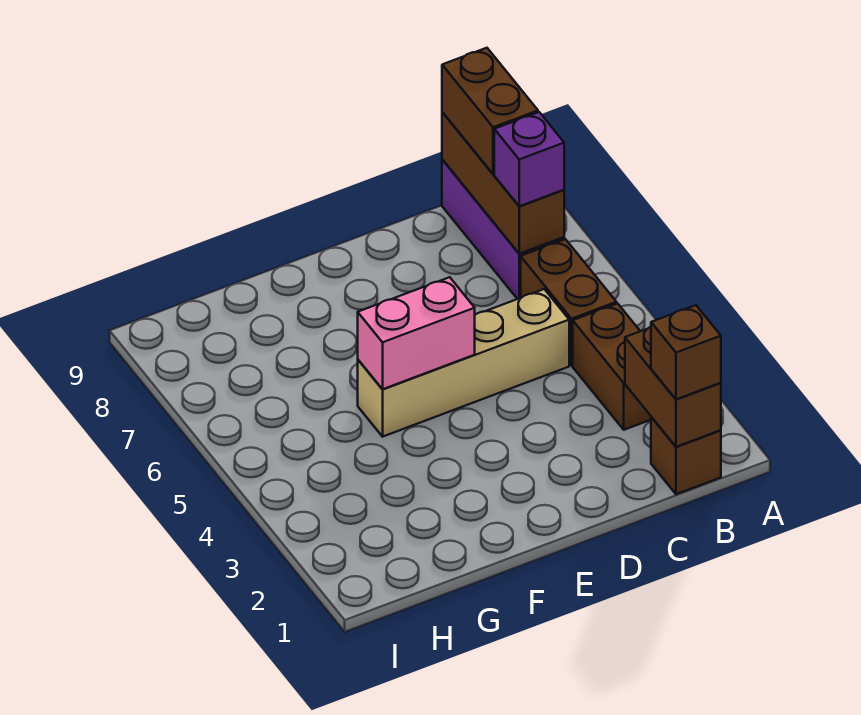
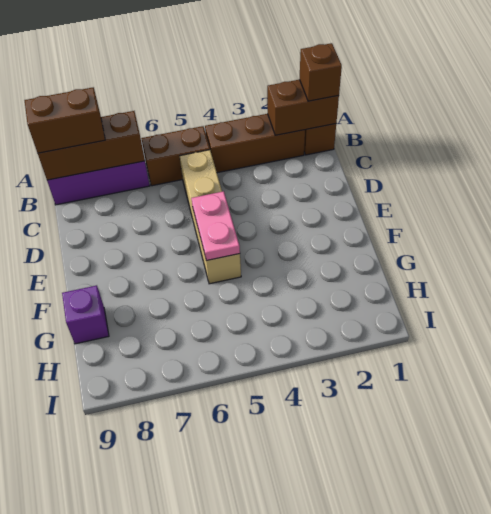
brown 1x2 brick [573,303,651,430] -> brown 1x3 brick [205,114,305,173]
purple 1x1 brick [494,112,564,206] -> purple 1x1 brick moved to [62,285,109,344]
pink 1x2 brick [358,277,475,389] -> pink 1x2 plate [191,191,240,261]

